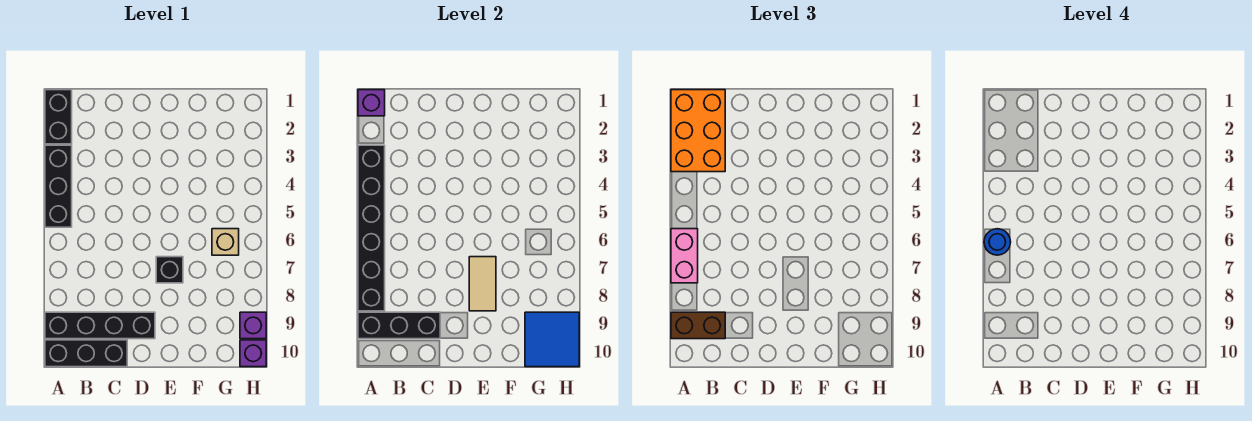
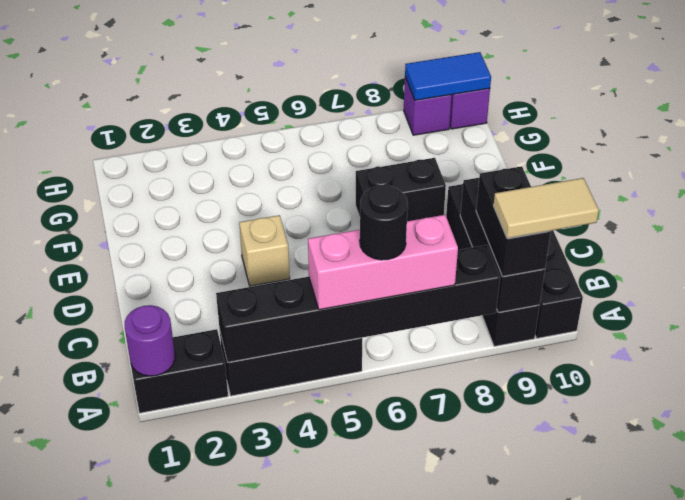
purple 1x1 brick [358,90,385,116] -> purple 1x1 round brick [125,305,175,376]
orange 2x3 brick [671,90,725,172] -> none
pink 1x2 brick [671,229,698,283] -> pink 1x3 brick [308,215,458,310]
blue 1x1 round brick [984,229,1011,255] -> black 1x1 round brick [360,185,408,260]
brown 1x2 brick [671,312,725,339] -> black 1x2 brick [476,166,551,277]
black 1x1 brick [156,257,183,283] -> black 1x2 brick [355,158,446,221]
tan 1x2 tile [469,257,496,311] -> tan 1x2 tile moved to [494,178,599,238]
tan 1x1 brick [212,229,239,255] -> tan 1x1 brick moved to [239,215,290,286]
blue 2x2 tile [525,312,579,367] -> blue 1x2 tile [405,52,491,100]

